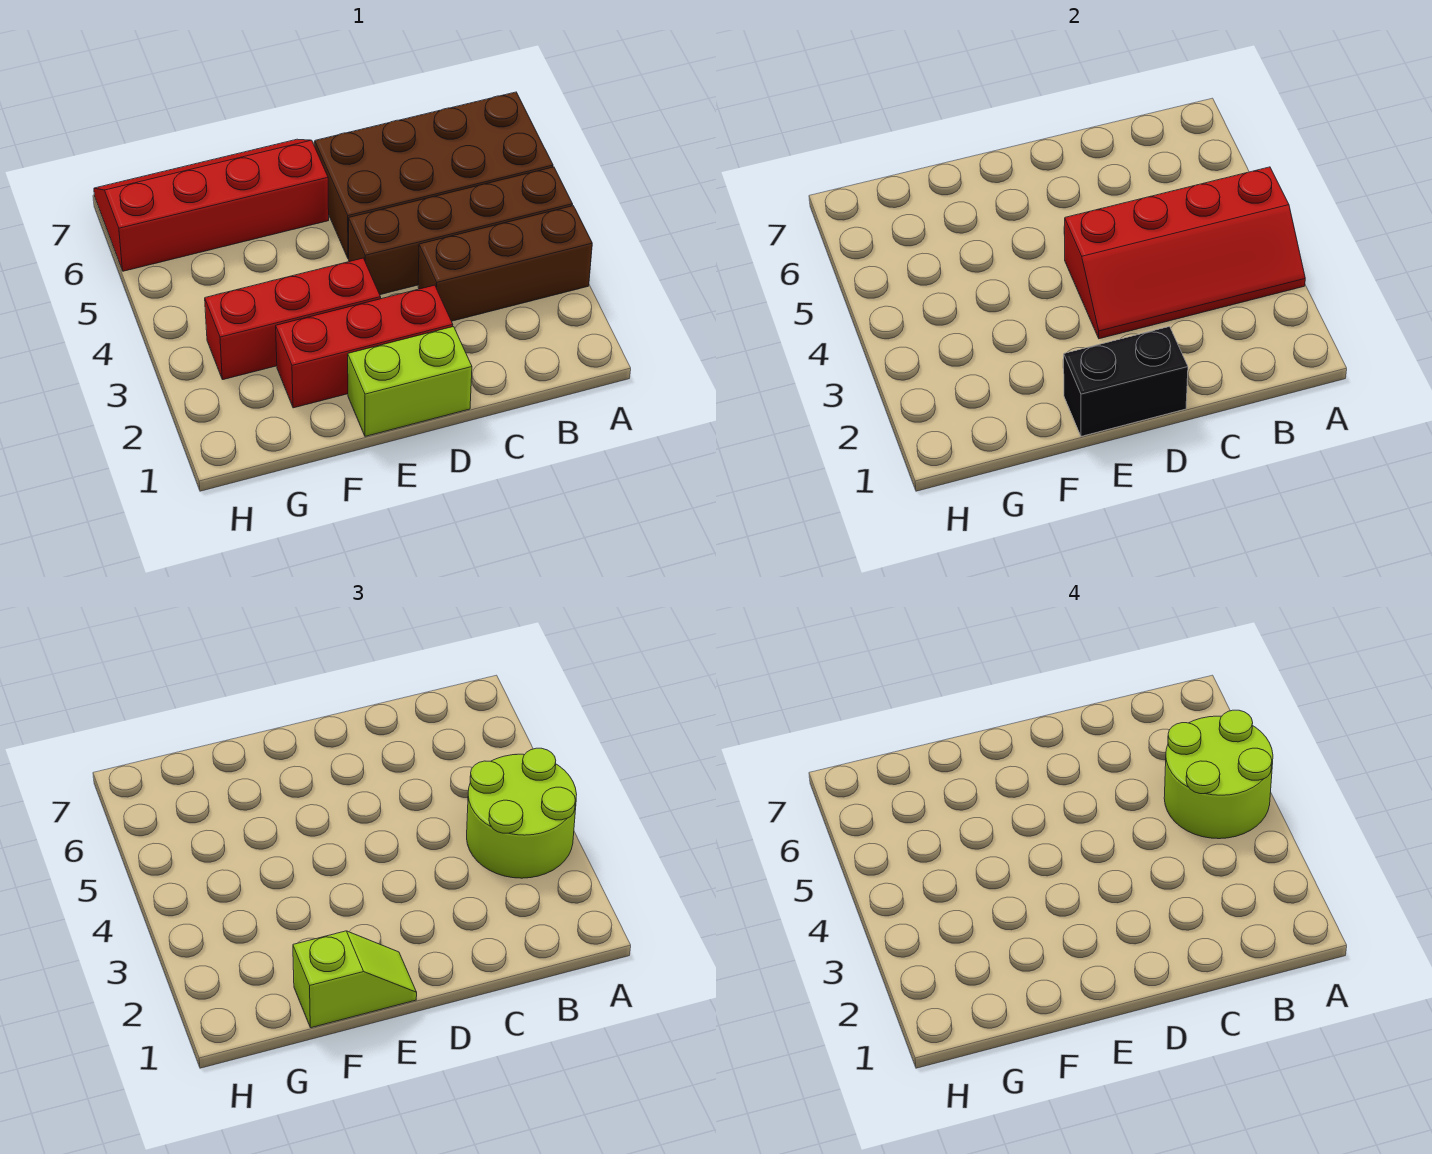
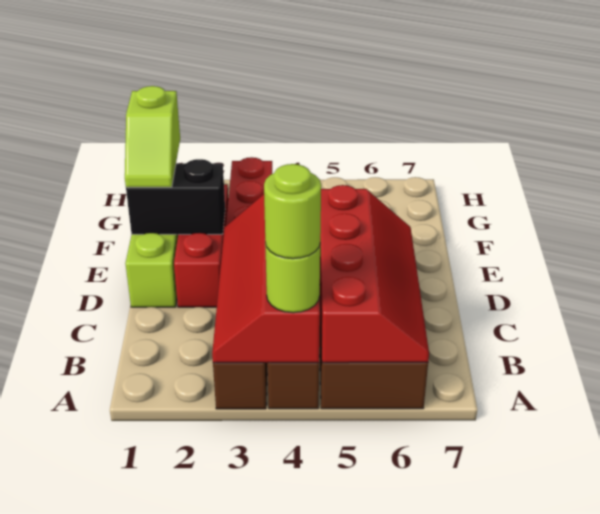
lime 2x2 round brick [467,748,577,878] -> lime 1x1 round brick [265,243,320,313]
lime 2x2 round brick [1164,710,1273,839] -> lime 1x1 round brick [264,164,321,259]
black 1x2 brick [1063,327,1188,436] -> black 1x2 brick turned to [126,159,225,234]
red 2x4 slope [94,139,329,271] -> red 2x4 slope moved to [320,185,429,363]

